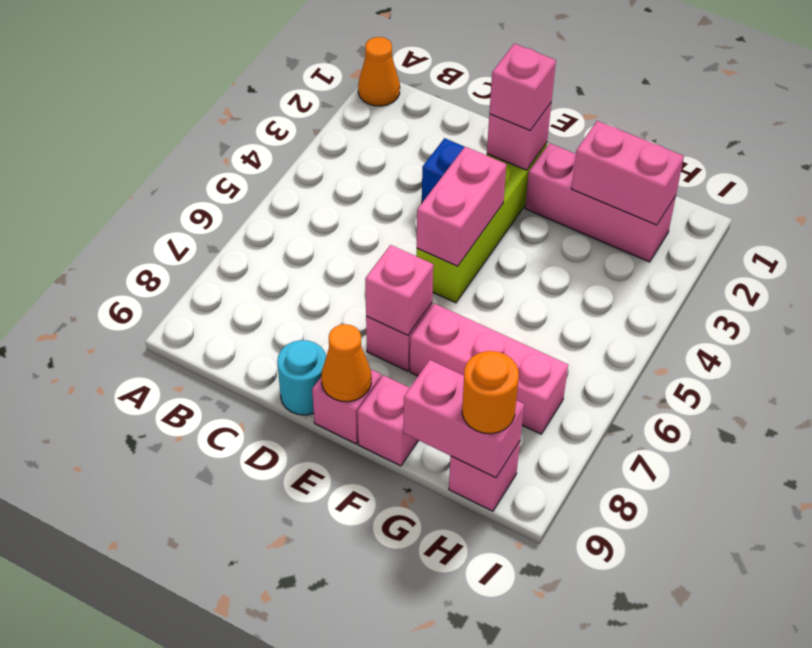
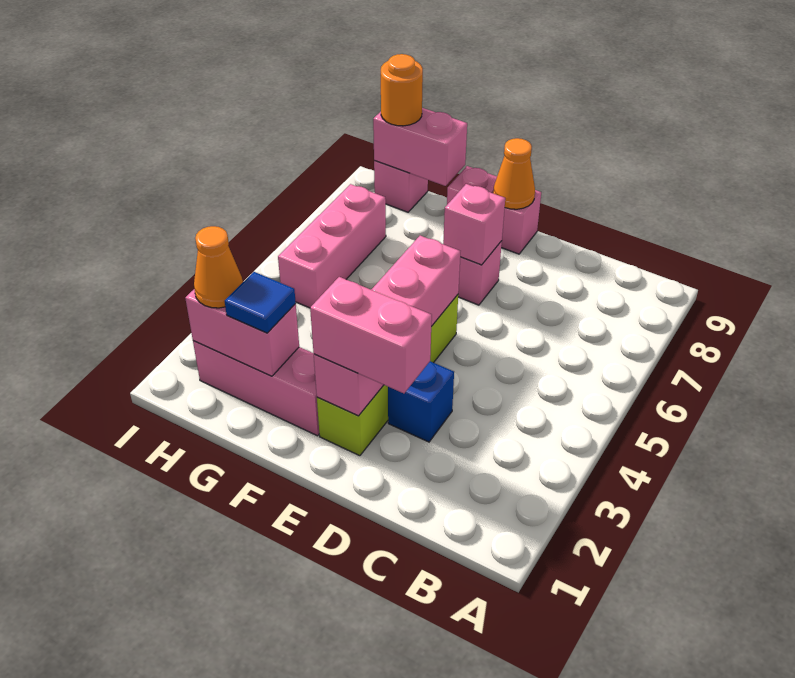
orange 1x1 cone [358,37,400,106] -> orange 1x1 cone moved to [194,226,243,308]
cyan 1x1 round brick [277,340,326,415] -> none
pink 1x1 brick [489,44,556,130] -> pink 1x2 brick [310,277,432,393]
pink 1x3 brick [410,304,568,434] -> pink 1x3 brick turned to [278,184,386,308]
none -> blue 1x1 tile [225,272,296,333]

